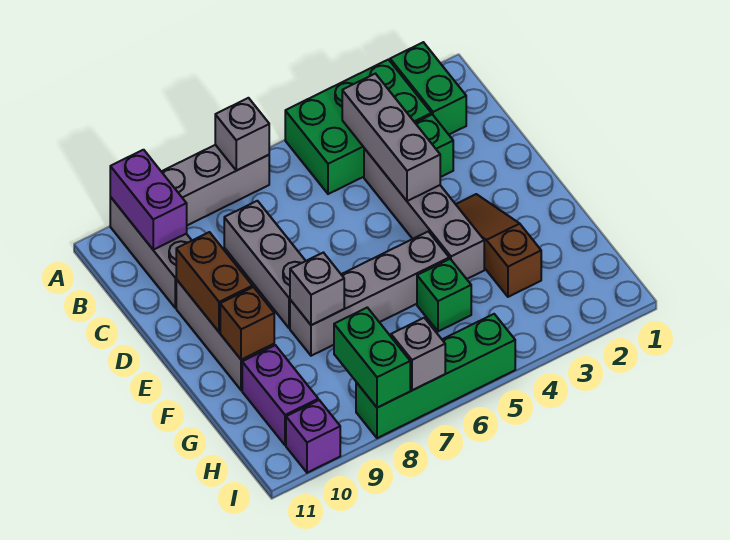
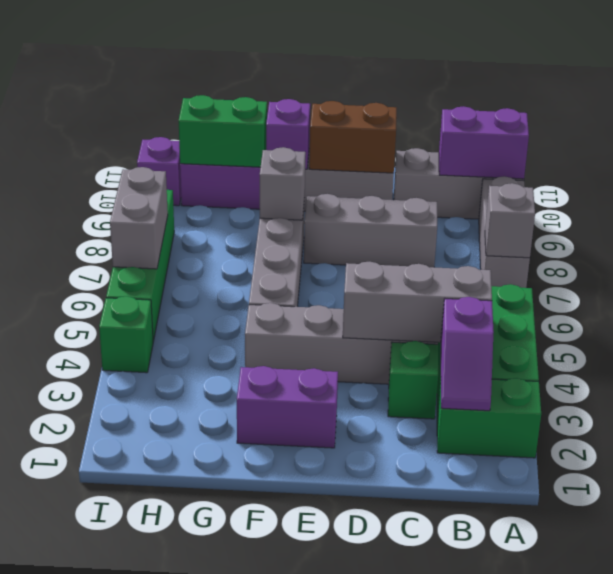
none -> purple 1x2 slope [441,297,494,411]
none -> purple 1x2 brick [237,366,338,448]
brown 1x3 slope [456,194,541,297] -> none
brown 1x1 brick [220,287,274,360] -> purple 1x1 brick [266,99,310,169]
green 1x1 brick [417,259,471,331] -> green 1x1 brick moved to [99,296,153,373]
green 1x2 brick [334,308,410,408] -> green 1x2 brick moved to [179,95,267,167]
grey 1x1 brick [391,318,445,390] -> grey 1x2 brick [110,167,168,269]

